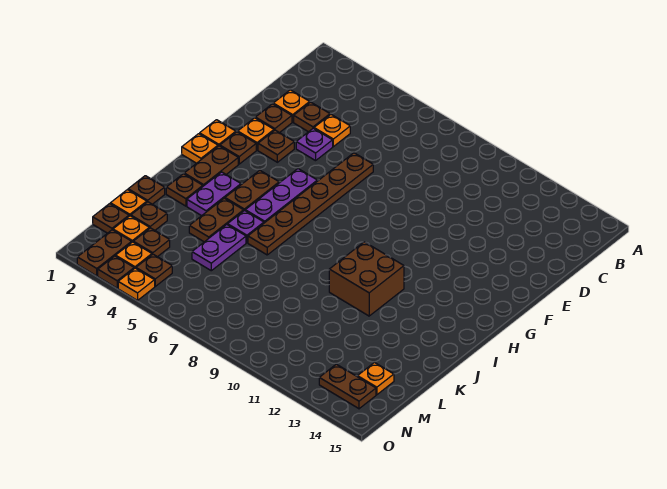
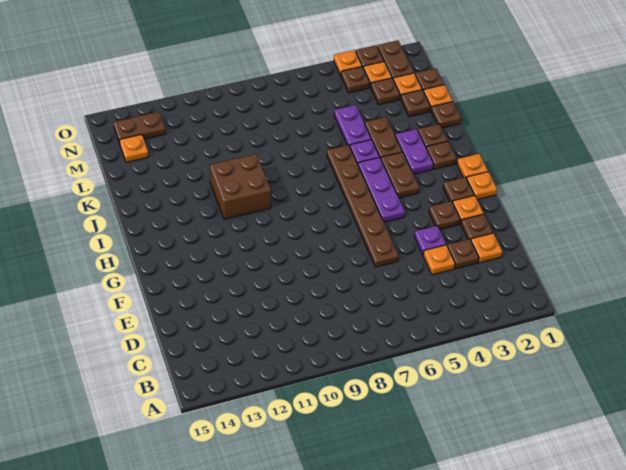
brown 1x2 plate [184,146,238,186] -> brown 1x1 plate [426,141,456,169]

